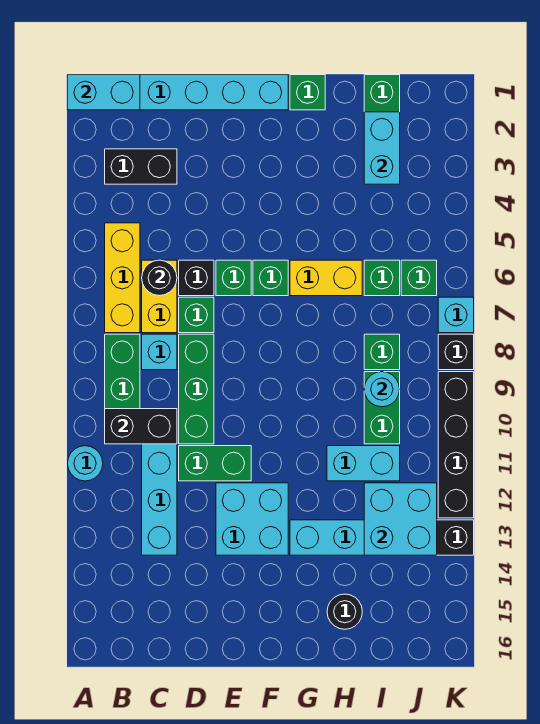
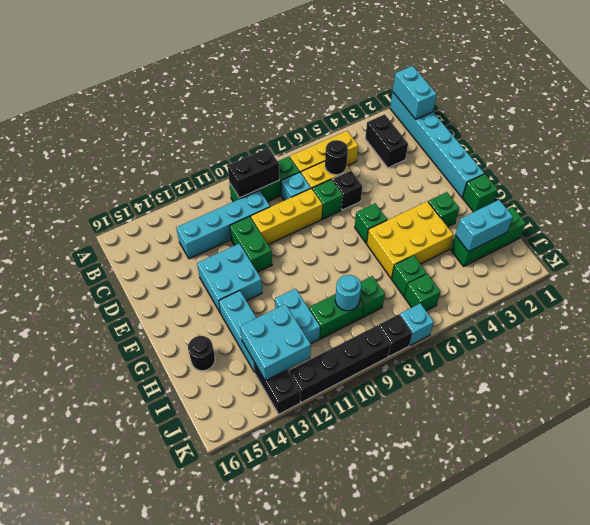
cyan 1x1 round brick [68,446,103,481] -> none
black 1x2 brick [105,409,177,444] -> black 1x2 brick turned to [228,148,279,198]
green 1x3 brick [179,334,214,444] -> yellow 1x3 brick [251,188,322,244]
green 1x1 brick [216,260,251,296] -> green 1x1 brick moved to [428,192,459,227]
yellow 1x2 brick [290,260,362,296] -> yellow 2x3 brick [367,201,453,278]

